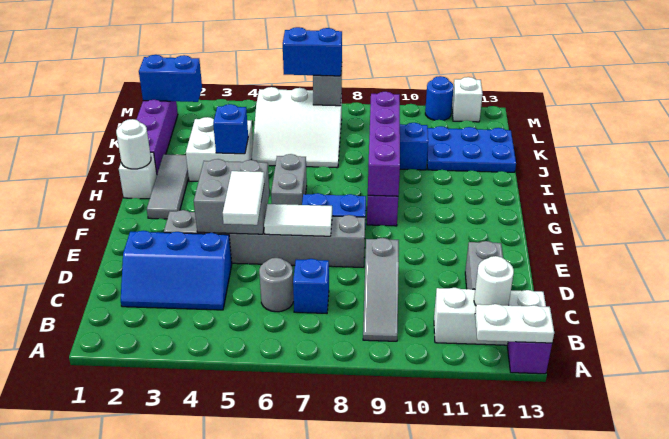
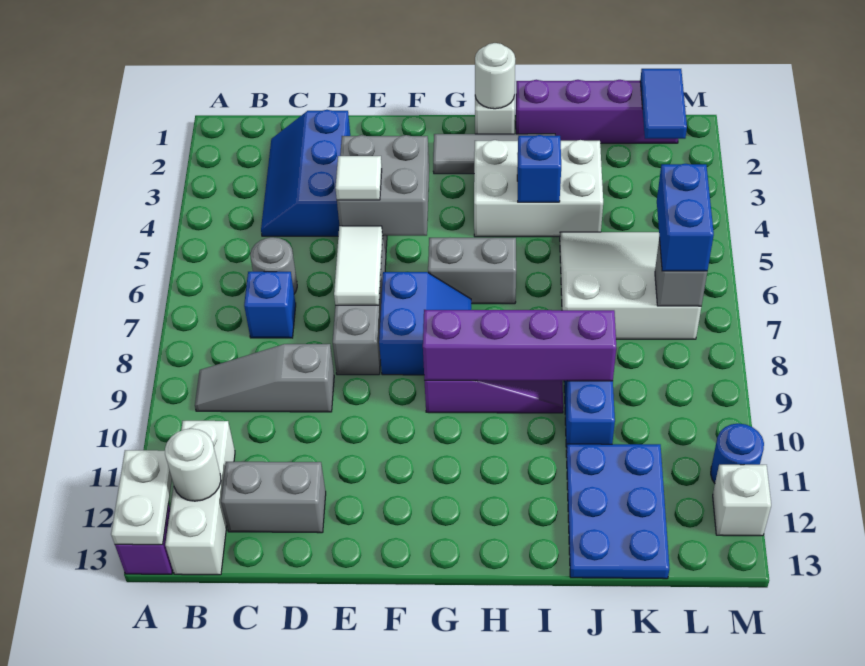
white 1x2 tile [223,171,264,225] -> white 1x1 tile [335,156,382,200]
white 2x2 brick [186,117,253,181] -> white 2x3 brick [474,140,603,237]
white 3x3 slope [251,87,342,168] -> white 3x3 slope turned to [560,232,701,339]
blue 1x2 brick [139,55,202,102] -> blue 1x2 tile [640,69,687,139]

